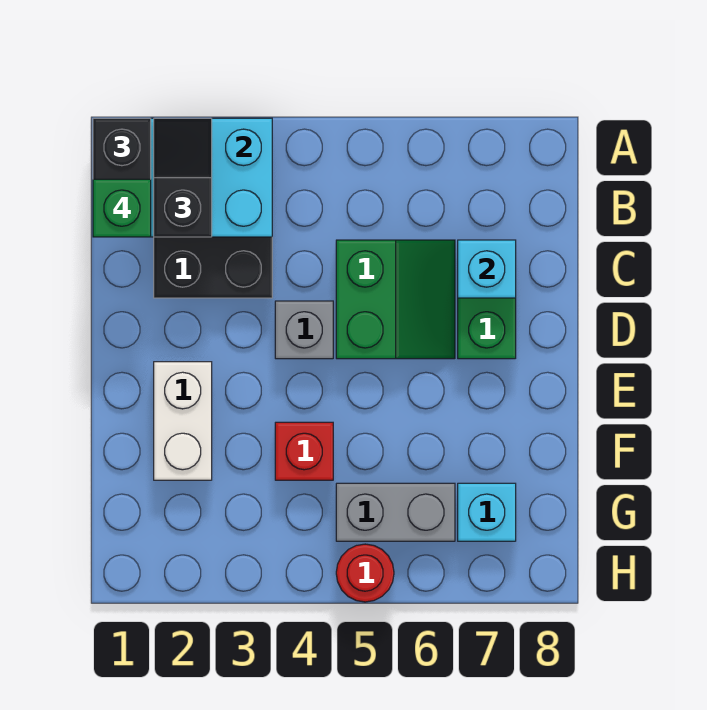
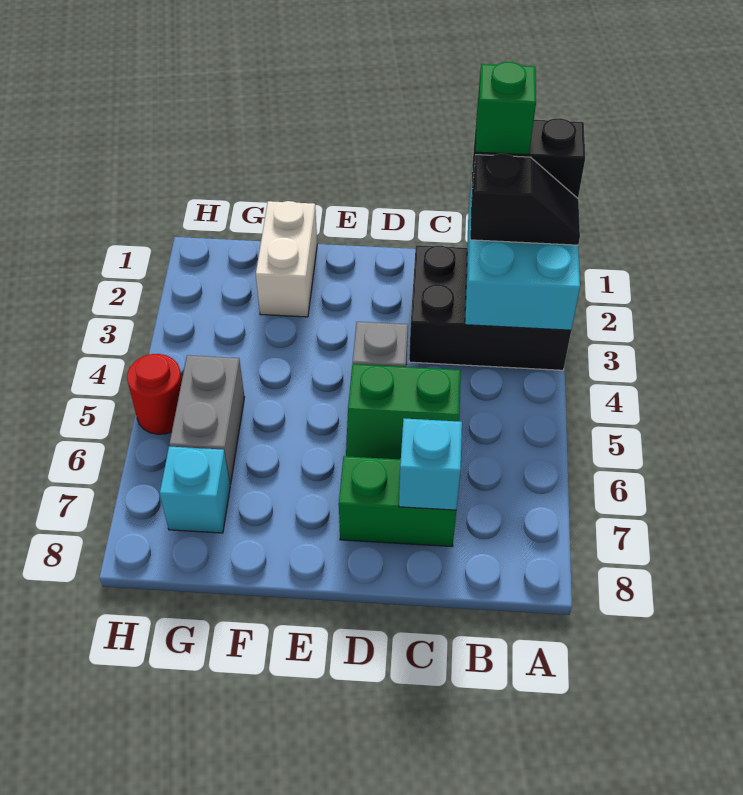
white 1x2 brick [154,362,212,480] -> white 1x2 brick turned to [256,201,317,317]
red 1x1 brick [275,422,333,480] -> none

